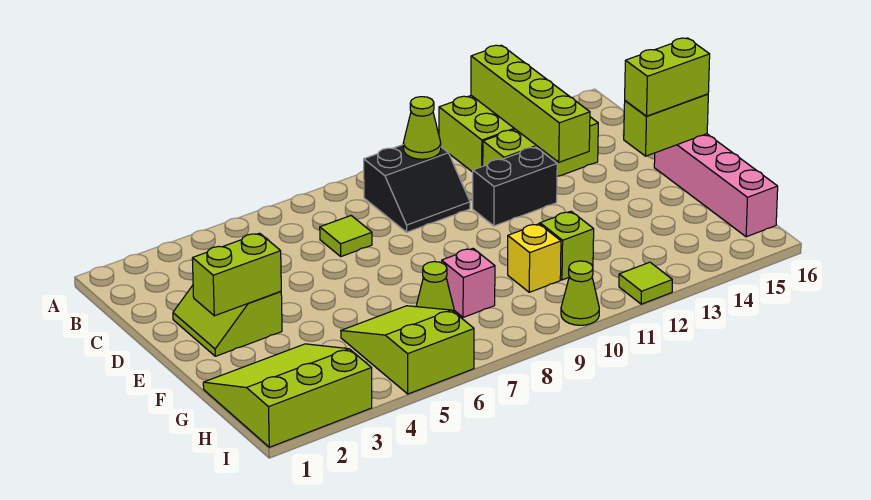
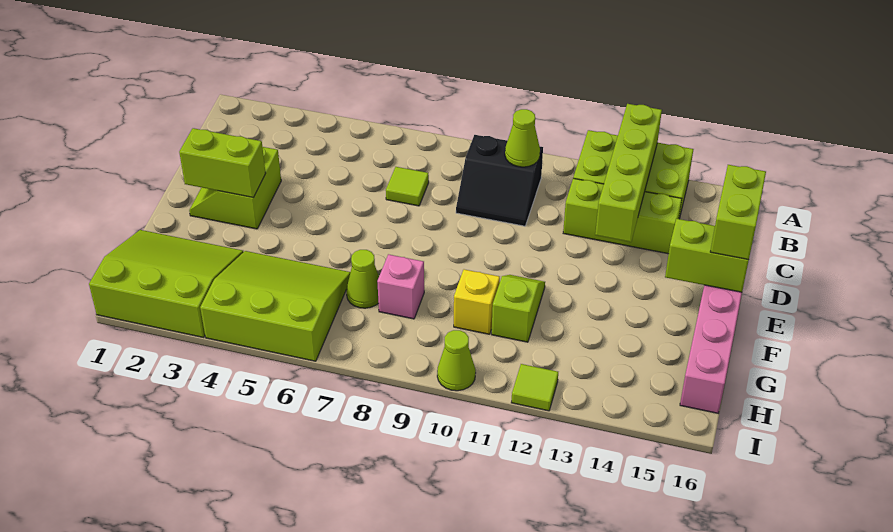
black 1x2 brick [473,147,557,226] -> none
lime 1x2 brick [625,38,710,116] -> lime 1x2 brick turned to [710,165,766,260]
lime 2x3 slope [341,306,474,394] -> lime 3x3 slope [200,251,350,361]

